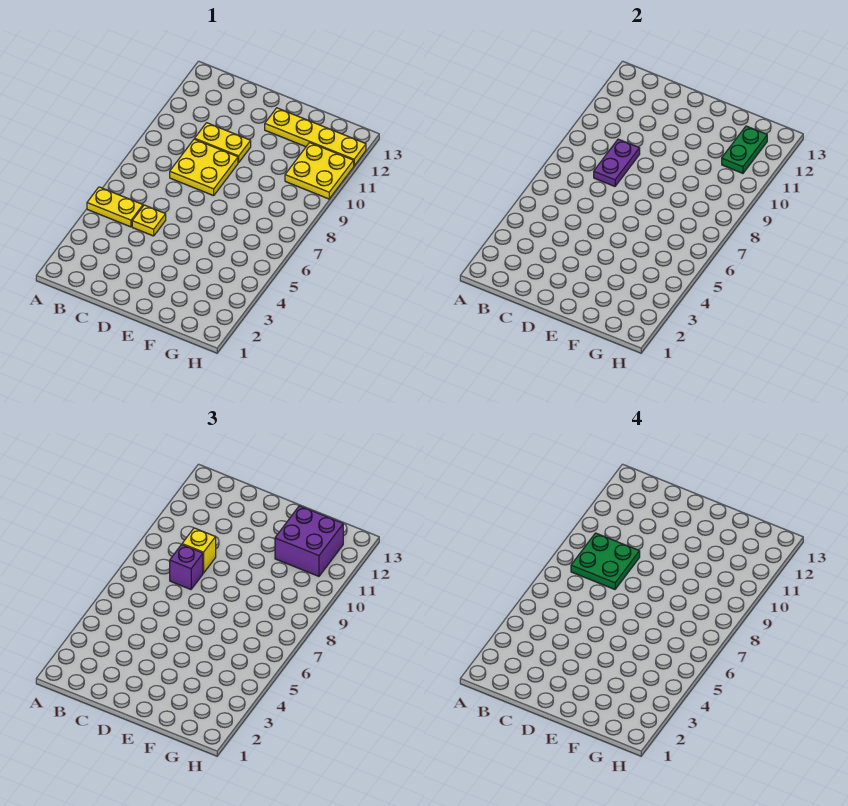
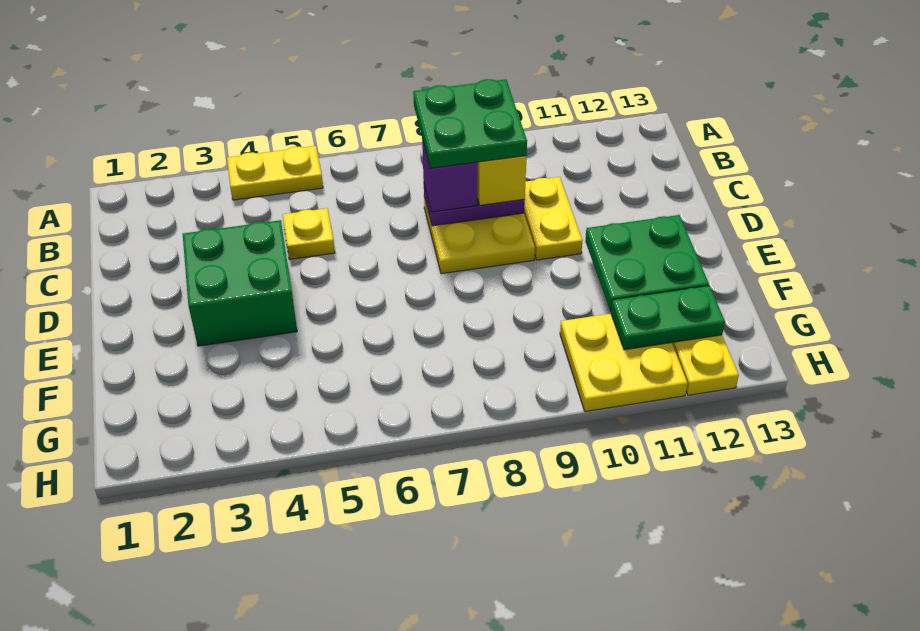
yellow 1x2 plate [87,187,143,227] -> yellow 1x2 plate turned to [227,146,323,200]
none -> green 2x2 brick [183,220,297,346]
none -> green 2x2 plate [585,215,709,311]
purple 2x2 brick [275,506,343,576] -> none

